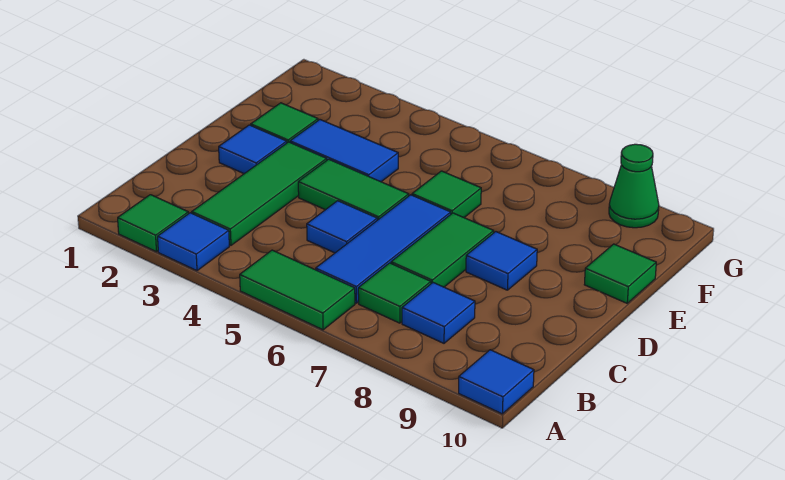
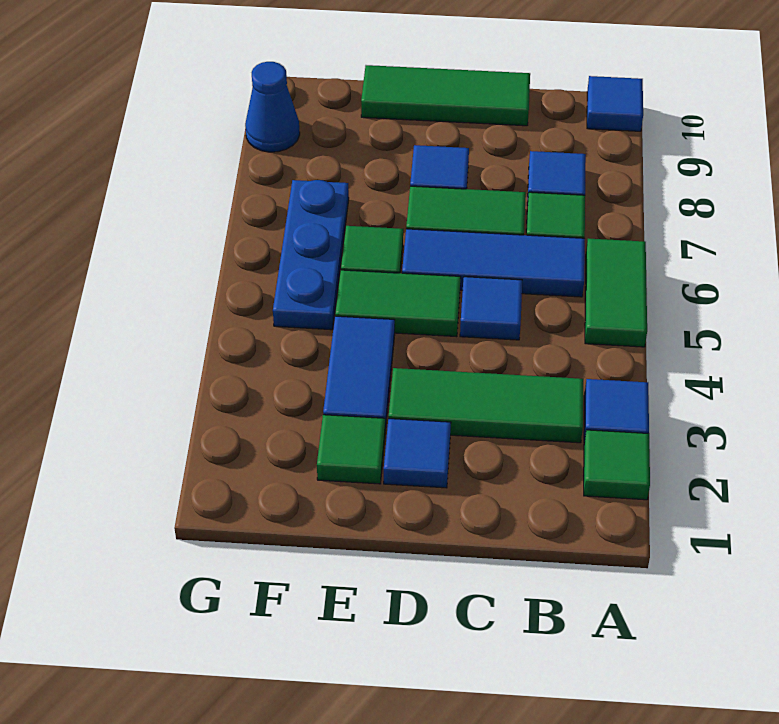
green 1x2 tile [298,159,409,220] -> green 1x2 tile turned to [335,270,461,337]
green 1x1 tile [584,244,656,303] -> green 1x3 tile [361,65,530,126]
none -> blue 1x3 plate [273,180,349,330]
green 1x1 cone [609,144,659,228] -> blue 1x1 cone [245,62,300,152]

